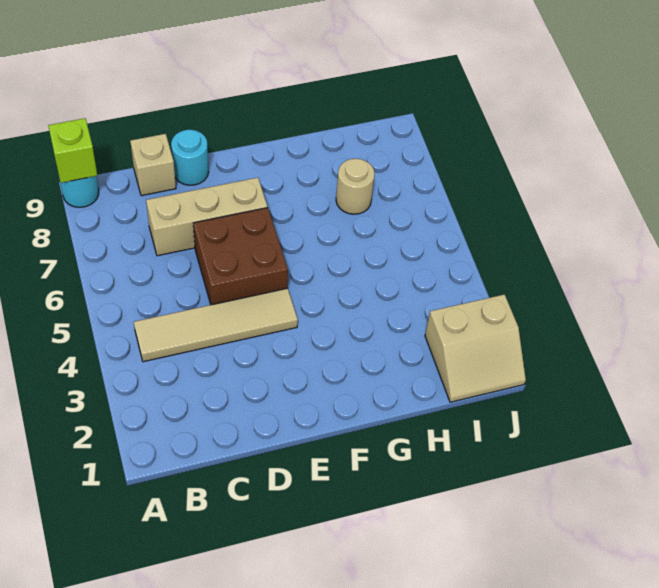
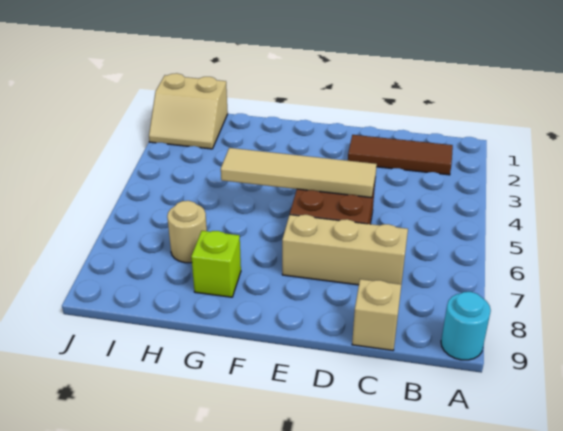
lime 1x1 brick [48,118,97,183] -> lime 1x1 brick moved to [191,231,241,297]
none -> brown 1x3 tile [348,135,453,175]
tan 1x4 tile [134,288,298,362] -> tan 1x4 tile moved to [221,148,377,198]
cyan 1x1 round brick [171,130,209,185] -> none
tan 2x2 slope [425,294,526,402] -> tan 2x2 slope turned to [149,73,228,149]

